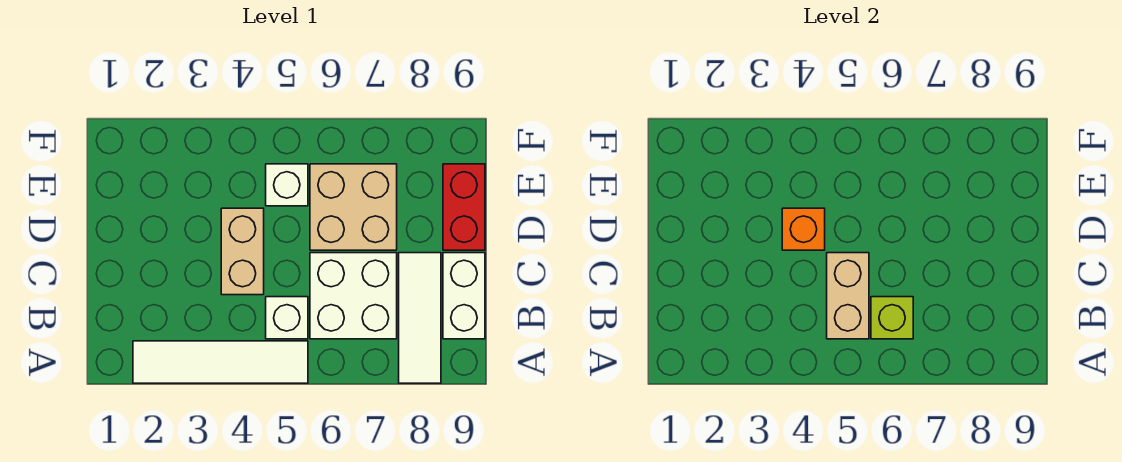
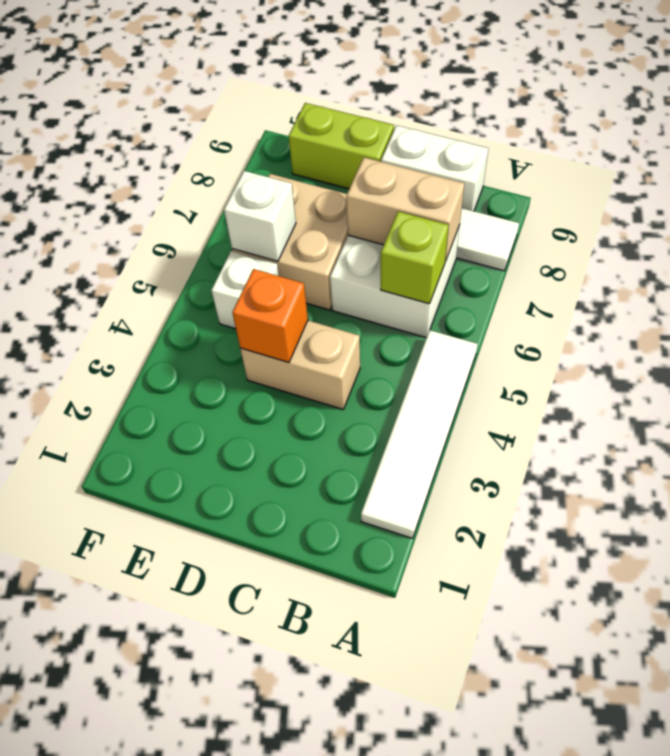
white 1x1 brick [266,297,308,339] -> white 1x1 brick moved to [224,171,296,261]
tan 1x2 brick [827,253,869,339] -> tan 1x2 brick moved to [346,158,465,262]
red 1x2 brick [443,164,485,250] -> lime 1x2 brick [289,103,394,189]

